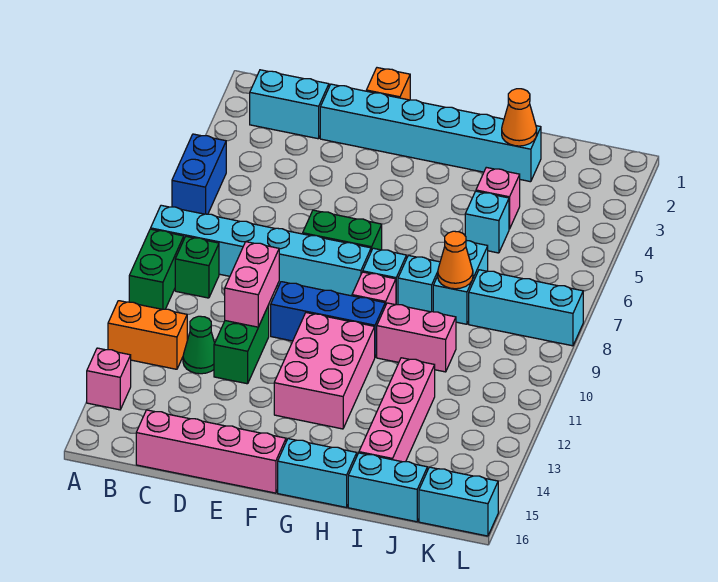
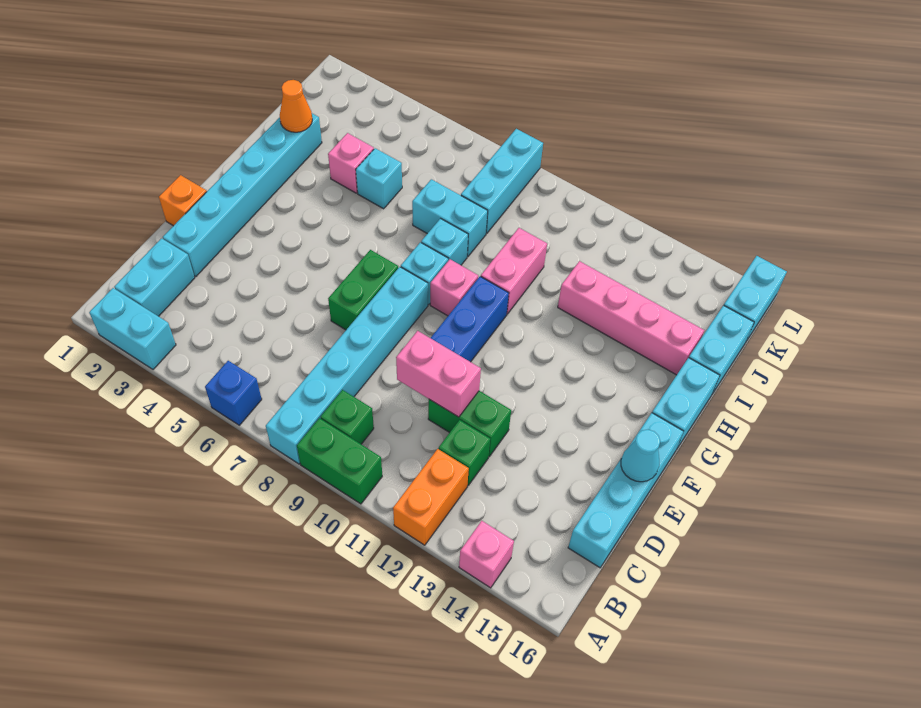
none -> cyan 1x2 brick [89,288,176,369]
blue 1x2 brick [172,134,226,214] -> blue 1x1 brick [205,361,262,425]
green 1x1 cone [183,316,215,374] -> green 1x1 brick [439,420,490,485]
pink 1x4 brick [136,410,286,493] -> cyan 1x4 brick [568,413,684,568]
none -> cyan 1x1 cone [621,429,660,482]
pink 2x3 brick [274,313,375,429] -> none
orange 1x1 cone [438,231,473,289] -> none

